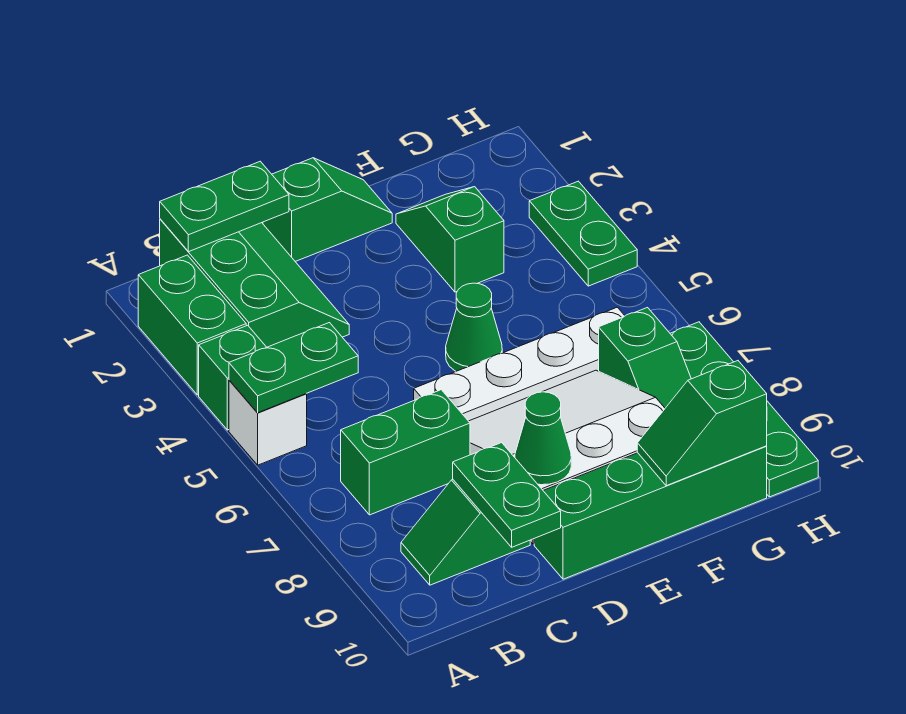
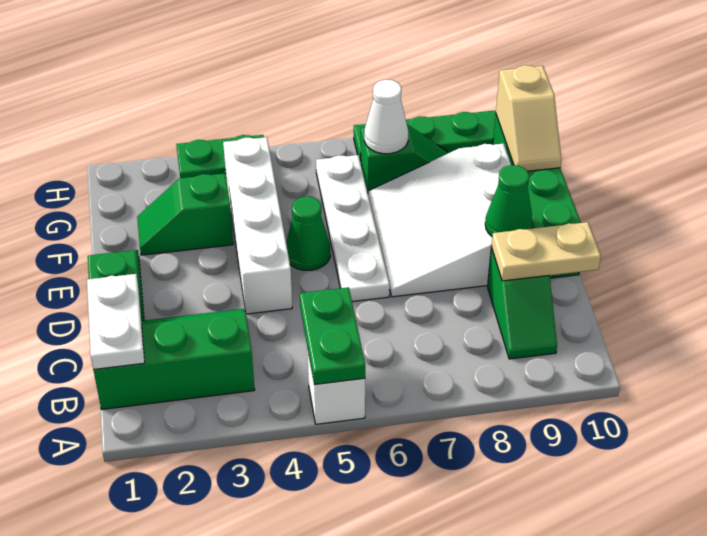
green 1x2 brick [138,255,246,395] -> none
green 1x1 brick [199,325,267,430] -> none
green 1x2 plate [160,161,289,252] -> white 1x2 plate [87,274,145,370]
green 1x2 brick [341,390,470,515] -> none
green 1x2 plate [453,443,561,547] -> tan 1x2 plate [491,222,601,281]
none -> white 1x4 brick [223,137,292,314]
green 1x2 slope [637,361,767,486] -> tan 1x2 slope [496,65,561,171]
none -> white 1x1 cone [364,80,408,154]

